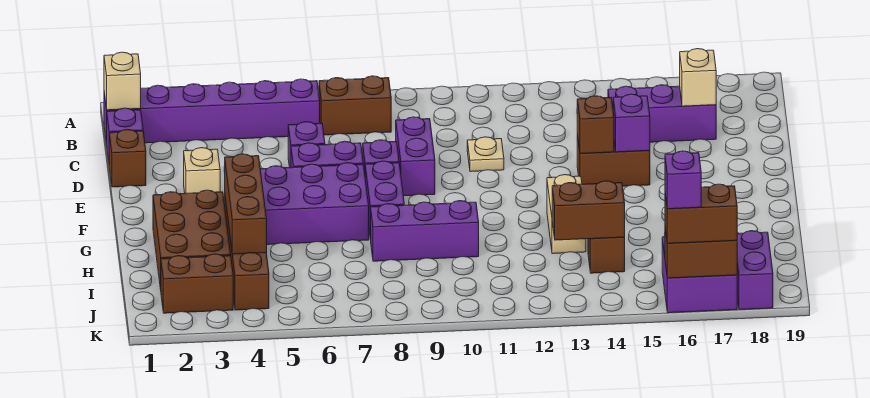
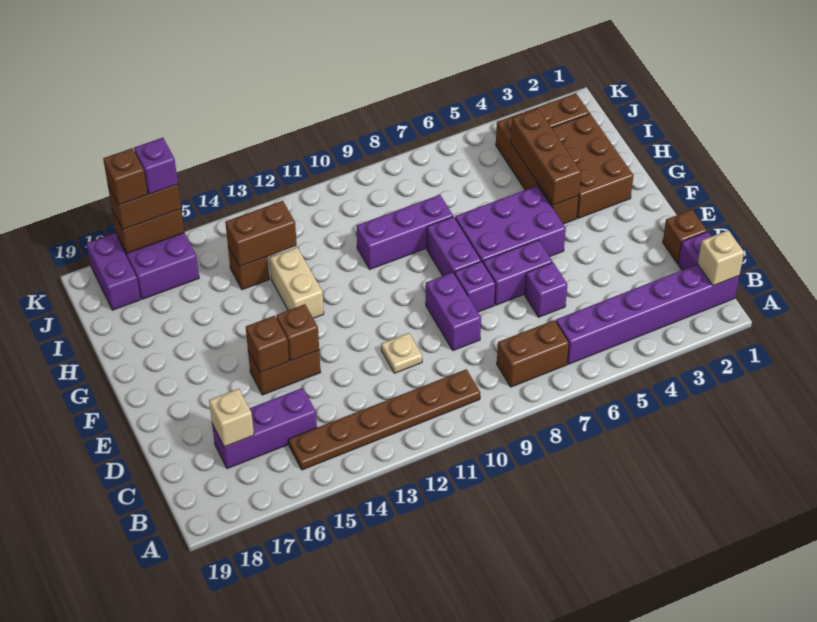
none -> brown 1x6 plate [288,369,480,470]
tan 1x1 brick [184,148,220,193] -> none
purple 1x1 brick [613,94,650,152] -> brown 1x1 brick [246,316,289,373]
none -> brown 1x1 brick [103,148,148,205]

